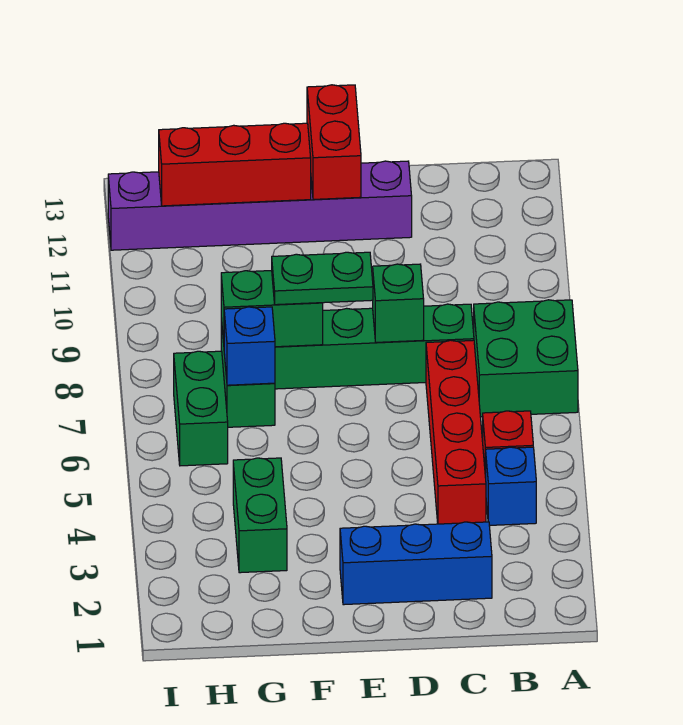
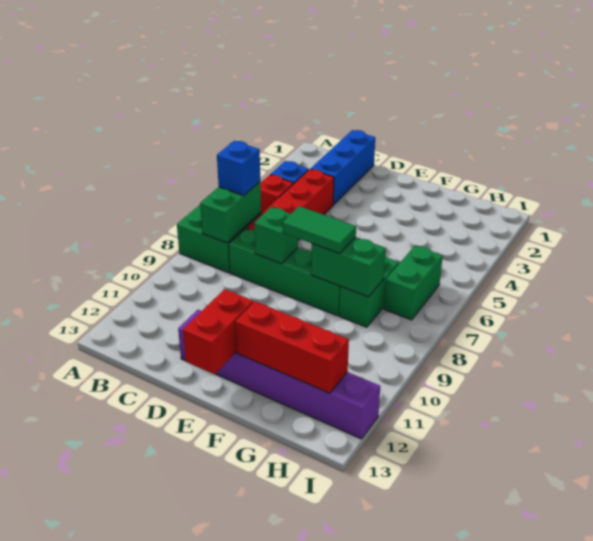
blue 1x3 brick [340,522,492,605] -> blue 1x3 brick turned to [311,130,375,205]
green 1x2 plate [272,252,373,305] -> green 1x2 tile [283,206,356,254]
green 1x2 brick [233,458,287,573] -> green 1x2 brick moved to [200,182,261,243]
blue 1x1 brick [224,307,275,385] -> blue 1x1 brick moved to [217,141,260,195]

